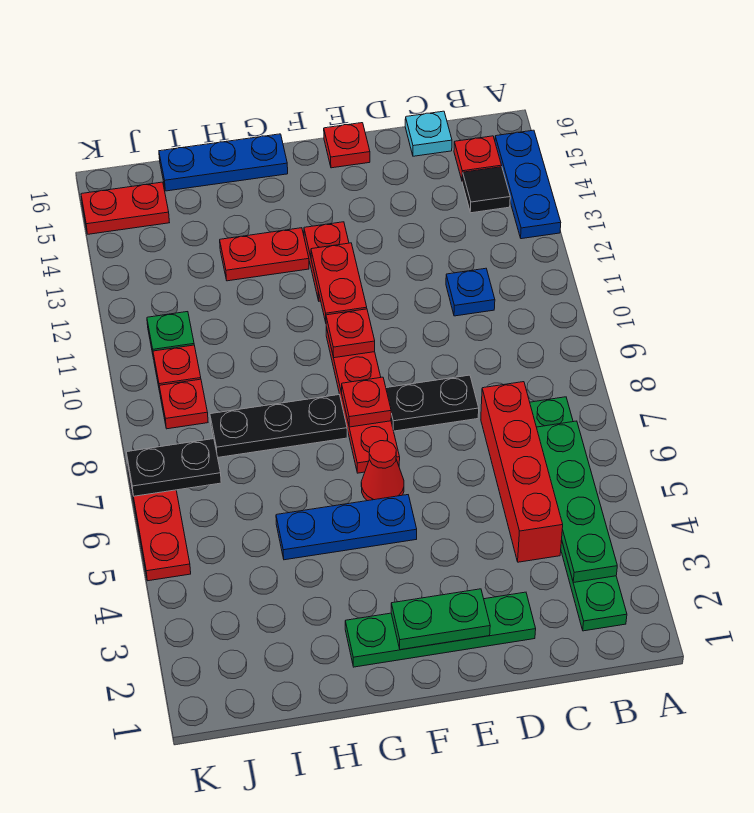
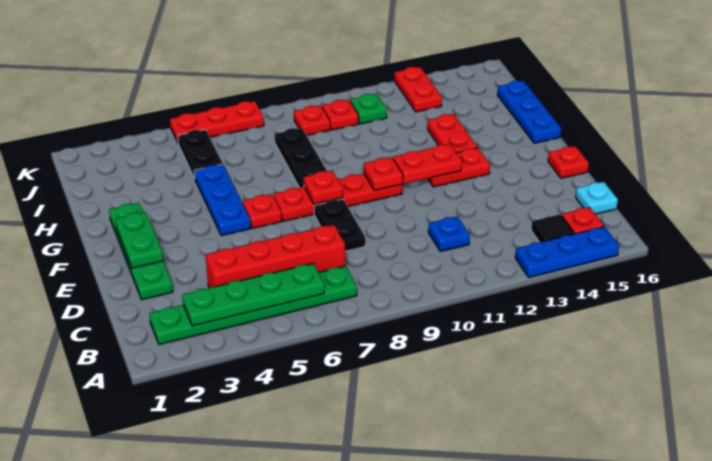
red 1x1 cone [361,441,404,501] -> red 1x1 plate [243,194,282,228]
black 1x2 plate [127,439,221,496] -> black 1x2 plate moved to [178,130,223,178]
red 1x2 plate [81,182,170,234] -> red 1x2 plate moved to [395,67,442,112]

